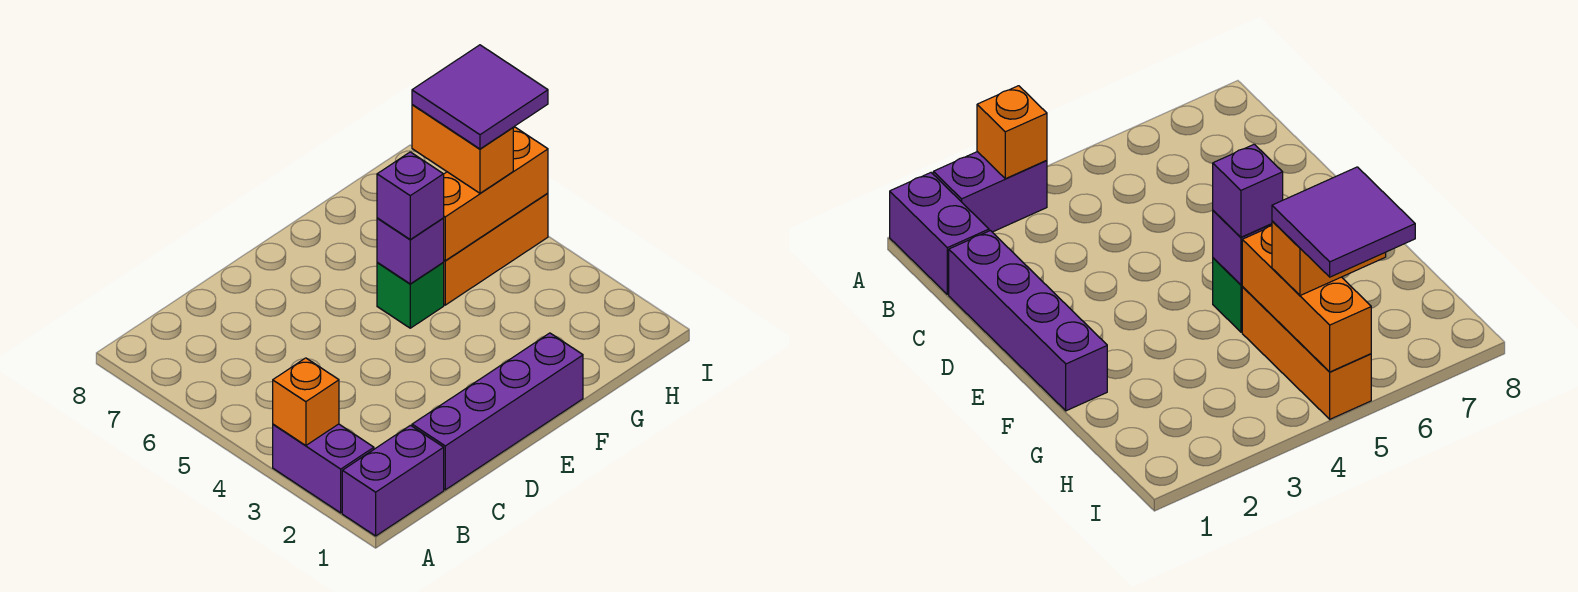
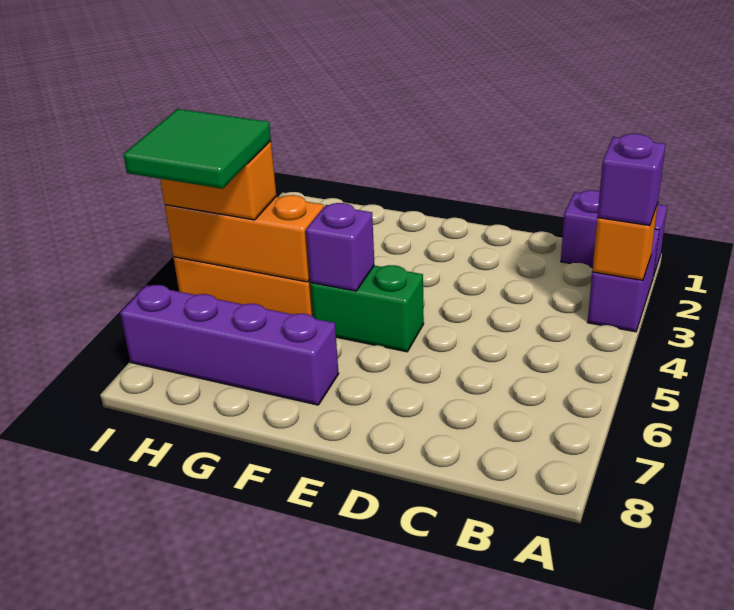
purple 1x4 brick [412,333,583,490] -> purple 1x4 brick moved to [120,285,339,405]
green 1x1 brick [377,263,444,328] -> green 1x2 brick [310,265,424,352]
purple 1x1 brick [377,152,444,239] -> purple 1x1 brick moved to [597,134,666,226]
orange 1x2 brick [412,105,513,193] -> orange 1x2 brick turned to [160,141,276,220]
purple 2x2 tile [412,45,548,149] -> green 2x2 tile [123,109,271,189]

